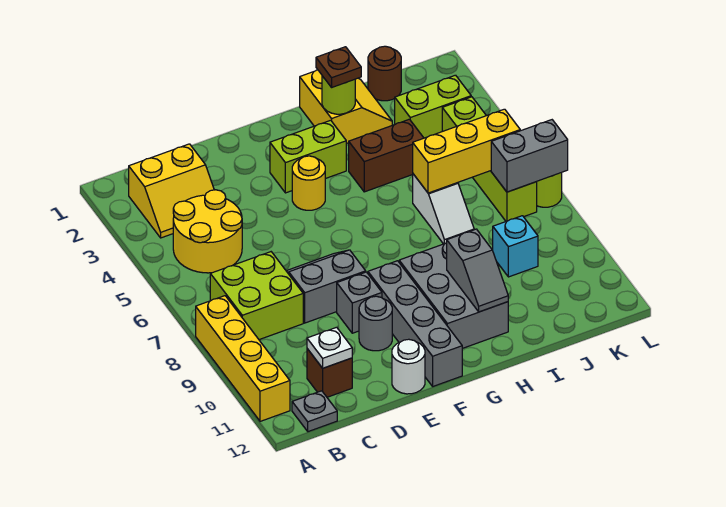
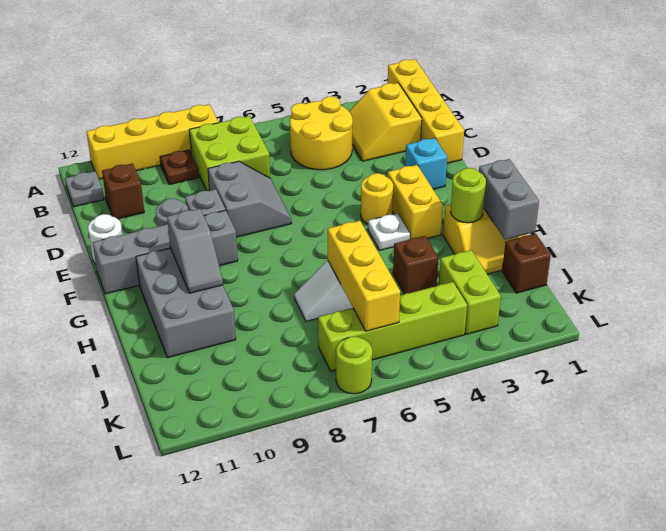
none -> yellow 1x4 brick [388,59,464,163]
white 1x1 plate [307,327,352,368] -> white 1x1 plate moved to [368,213,410,250]
lime 1x2 brick [270,120,346,193] -> yellow 1x2 brick [388,165,443,239]
grey 2x3 brick [399,243,508,349] -> grey 2x3 brick turned to [136,248,236,358]
brown 1x1 plate [316,47,361,87] -> brown 1x1 plate moved to [160,150,199,185]
brown 1x2 brick [349,119,423,192] -> brown 1x1 brick [393,236,438,294]
grey 1x2 slope [447,229,508,312] -> grey 1x2 slope turned to [167,209,223,293]
brown 1x1 round brick [368,46,401,101] -> brown 1x1 brick [502,234,551,293]
cyan 1x1 brick [493,216,538,277] -> cyan 1x1 brick moved to [405,138,447,189]
grey 1x2 brick [491,120,568,192] -> grey 1x2 brick moved to [479,159,539,240]

